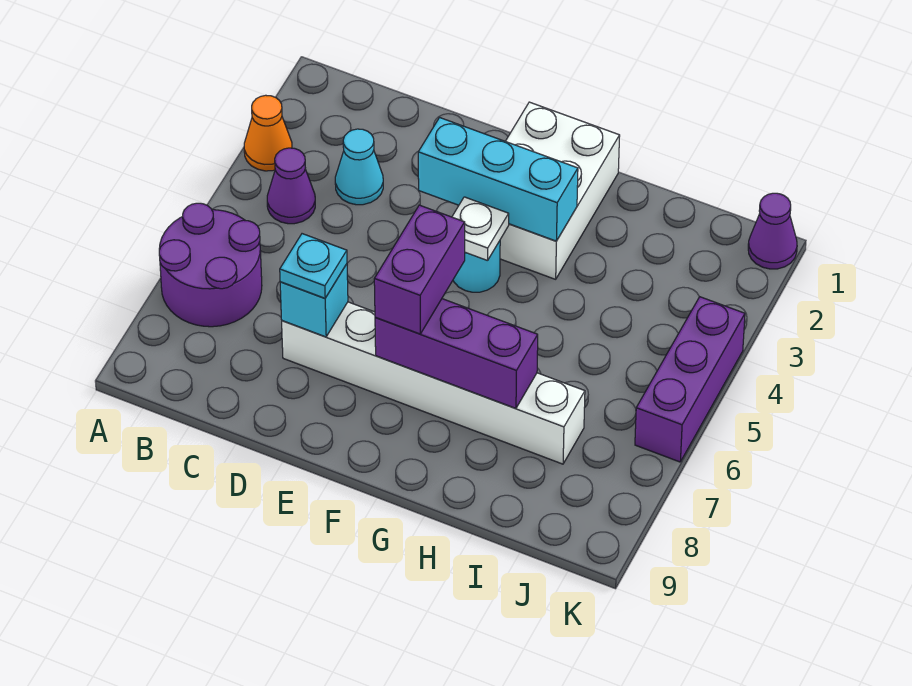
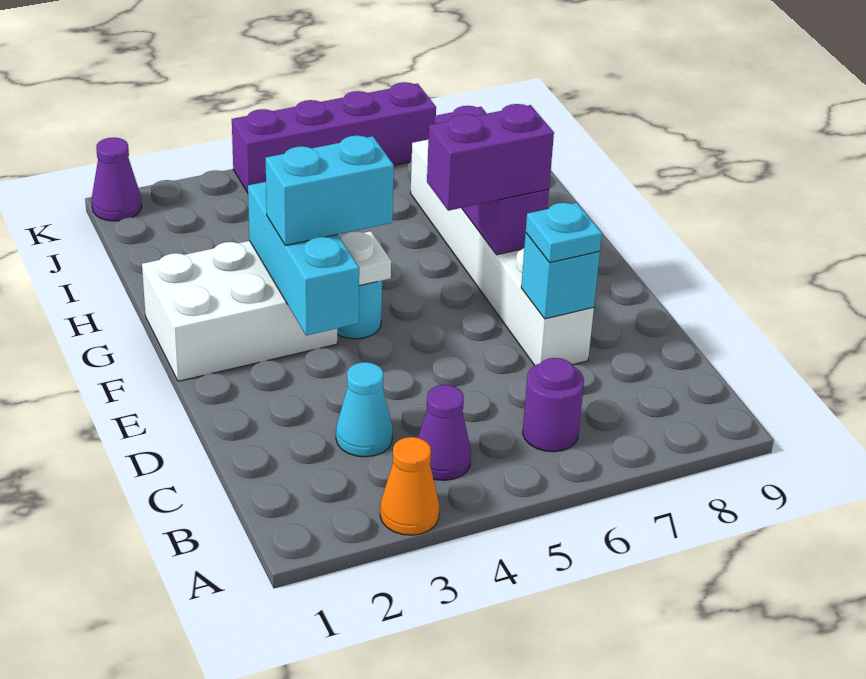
purple 2x2 round brick [159,203,262,327] -> purple 1x1 round brick [523,358,584,452]
none -> cyan 1x2 brick [266,136,394,245]
purple 1x3 brick [635,297,745,462] -> purple 1x4 brick [232,82,436,193]

